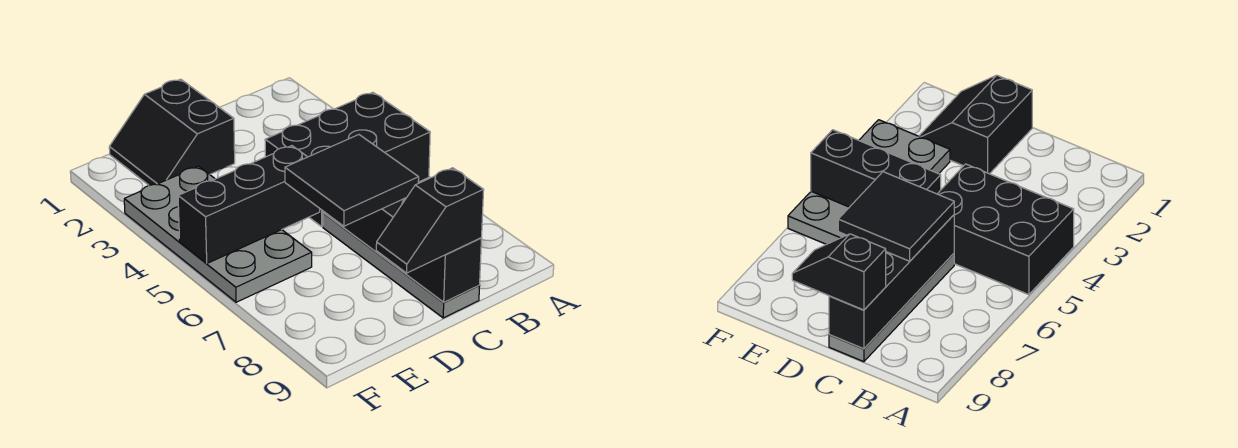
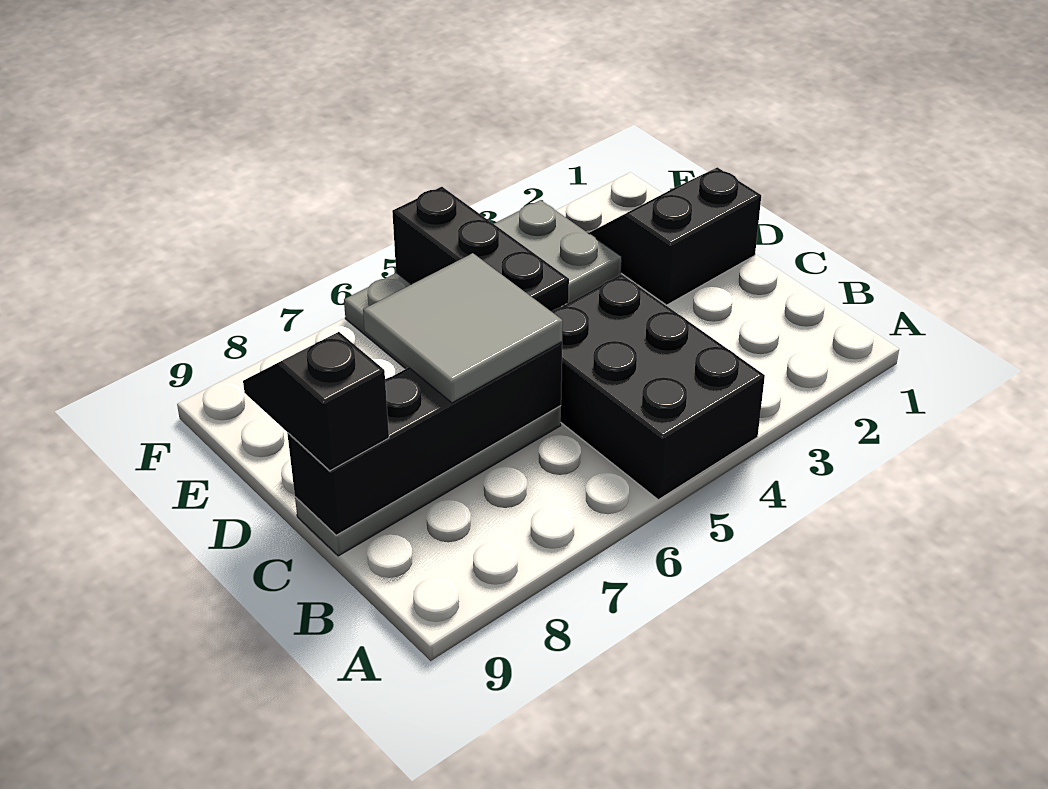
black 2x2 tile [285,135,419,226] -> grey 2x2 tile [363,253,563,403]

